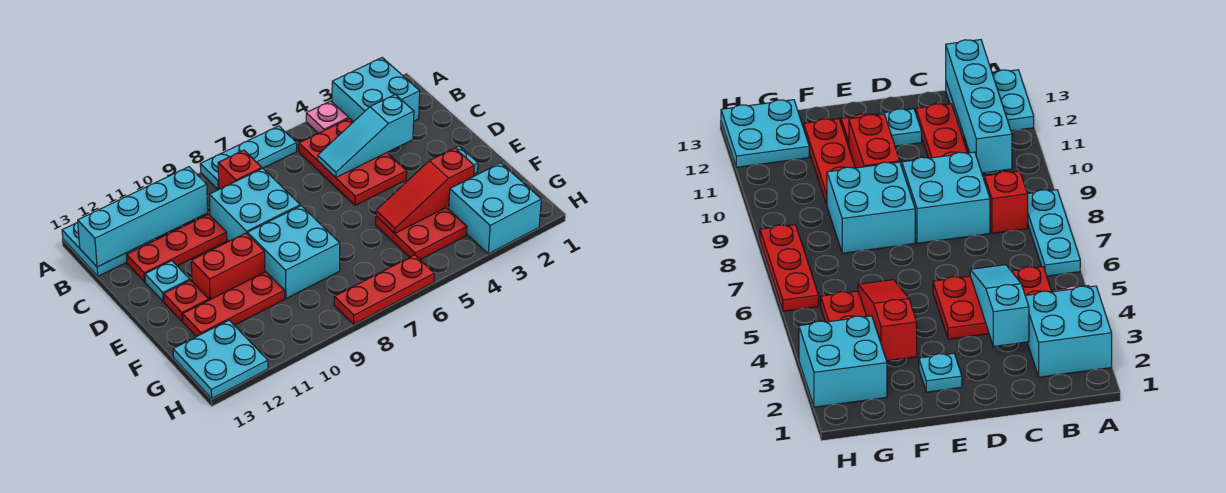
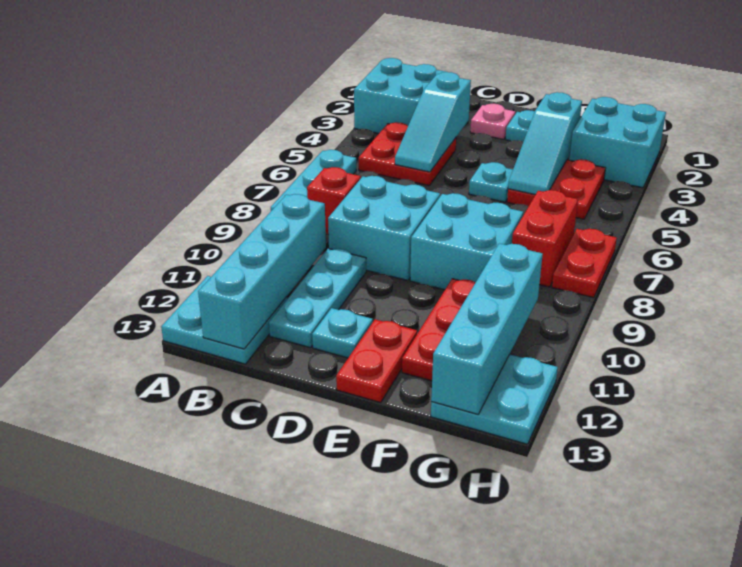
pink 1x1 plate [306,101,349,133] -> pink 1x1 plate moved to [470,104,515,139]
red 2x3 plate [299,118,407,205] -> red 2x2 plate [359,122,456,186]
red 1x3 plate [127,214,227,282] -> cyan 1x3 plate [269,249,366,348]
none -> cyan 1x1 plate [469,162,513,202]
red 1x2 brick [191,233,265,300] -> red 1x2 brick moved to [512,190,578,287]
red 1x1 plate [164,280,209,322] -> red 1x2 plate [336,319,417,403]
red 1x3 slope [376,148,474,233] -> cyan 1x3 slope [508,92,582,195]
none -> cyan 1x4 brick [431,243,543,414]
red 1x3 plate [334,255,434,324] -> red 1x2 plate [552,229,617,298]

